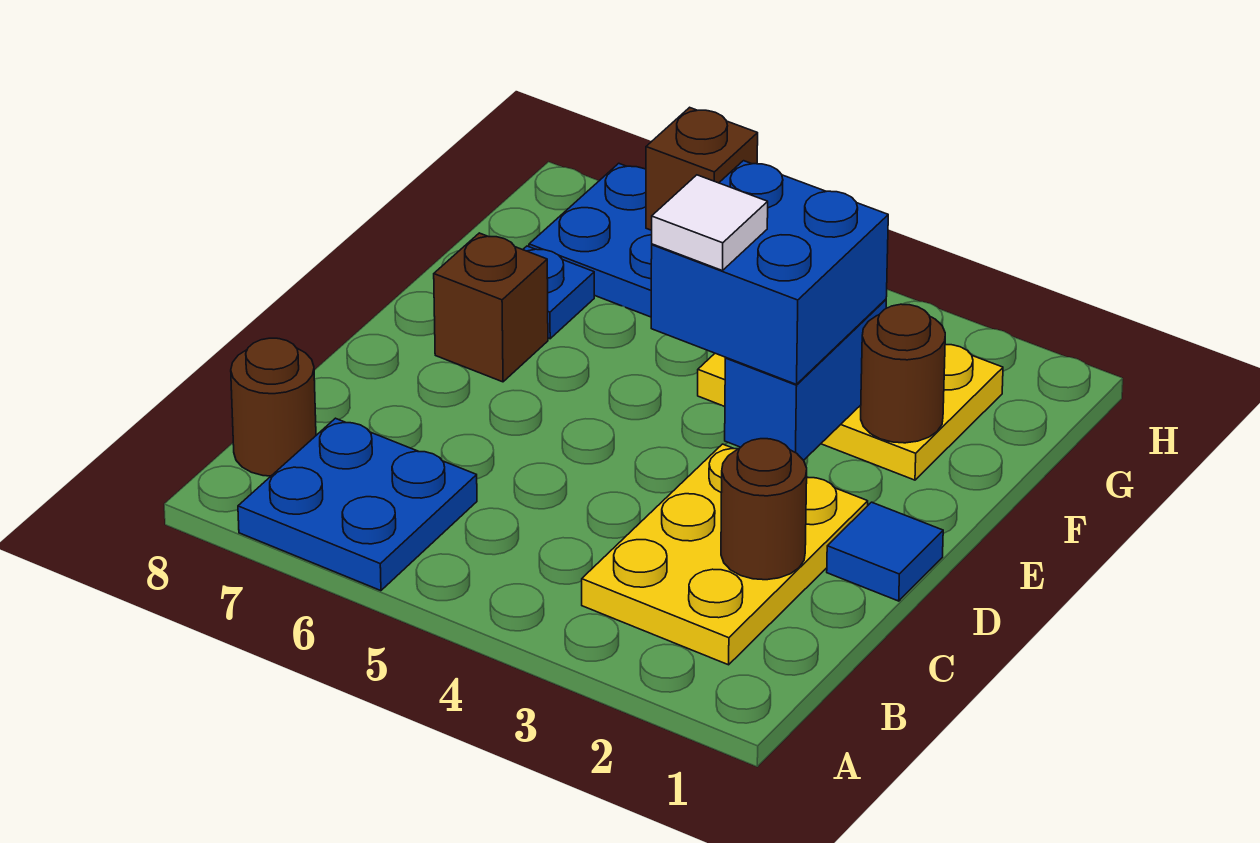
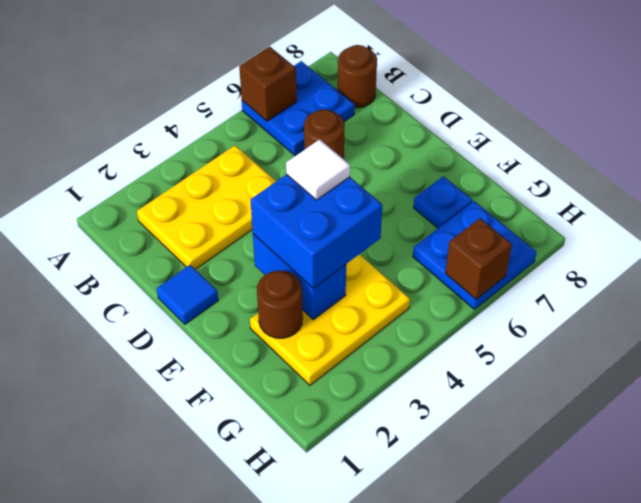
yellow 2x3 plate [582,444,868,665] -> yellow 2x3 plate turned to [137,145,276,269]
brown 1x1 round brick [721,439,807,580] -> brown 1x1 round brick moved to [304,109,345,159]
brown 1x1 brick [434,233,548,382] -> brown 1x1 brick moved to [239,47,297,121]

